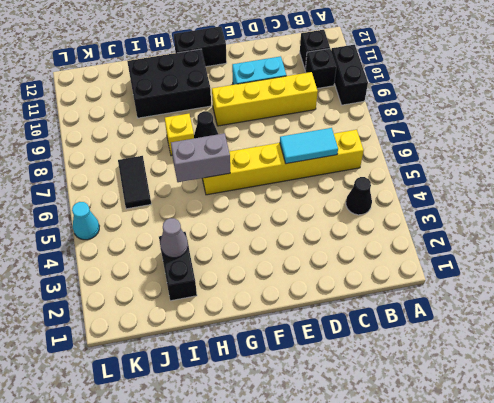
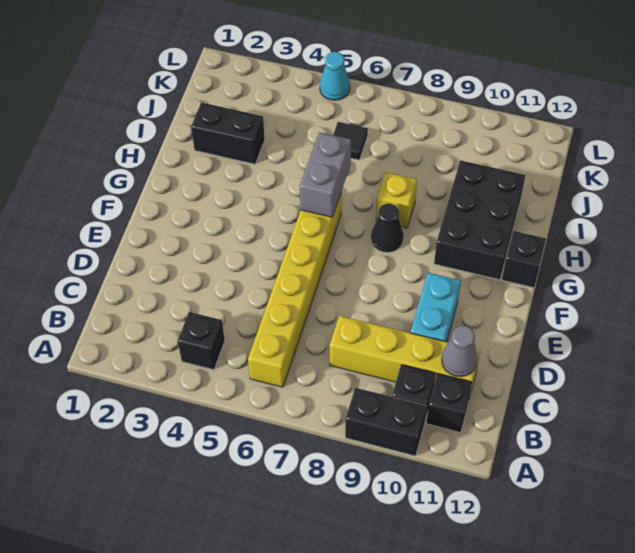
black 1x1 cone [346,177,372,215] -> black 1x1 brick [178,312,225,370]
cyan 1x2 tile [280,128,338,164] -> none
yellow 1x4 brick [212,72,318,126] -> yellow 1x4 brick turned to [330,316,480,395]
black 1x2 brick [174,26,227,67] -> black 1x1 brick [502,231,546,288]
grey 1x1 cone [160,218,188,258] -> grey 1x1 cone moved to [442,326,478,377]
black 1x2 tile [118,156,151,209] -> black 1x1 tile [333,122,368,160]

